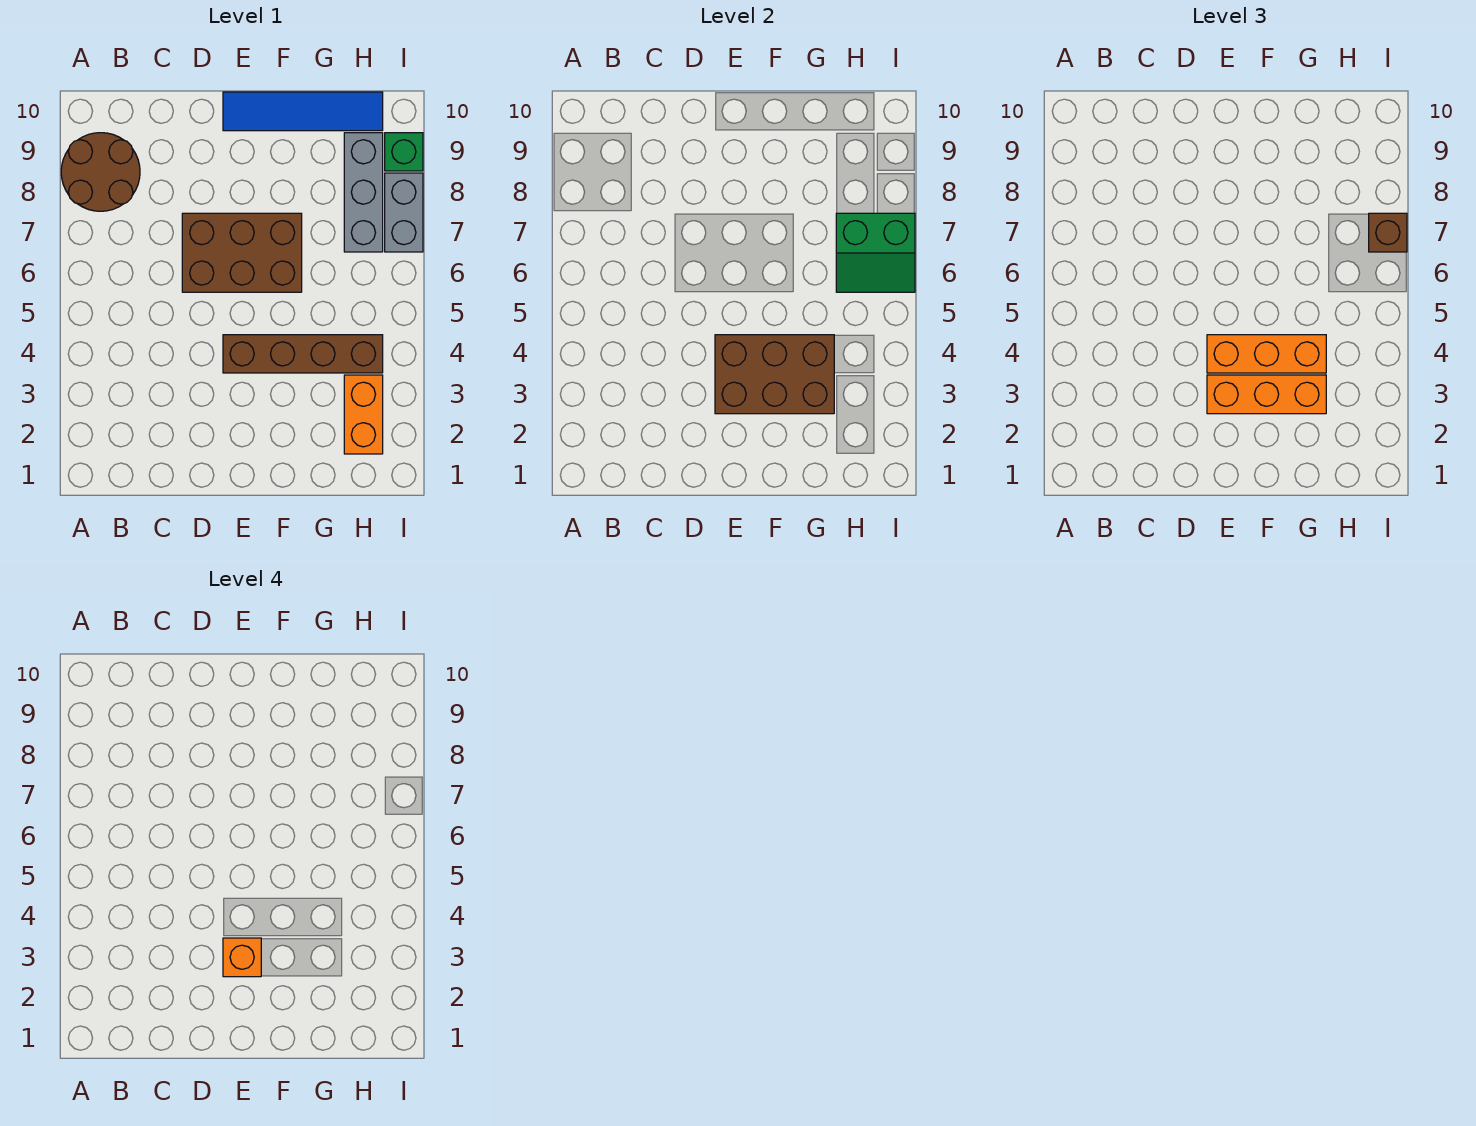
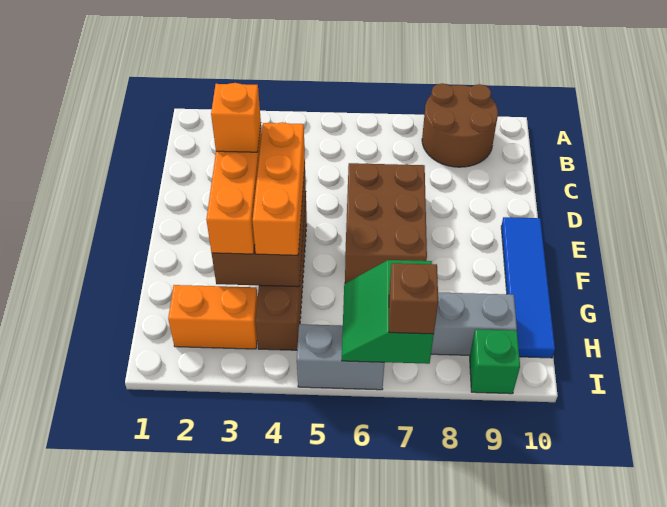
grey 1x2 brick [385,173,423,252] -> grey 1x2 brick moved to [297,324,384,390]

